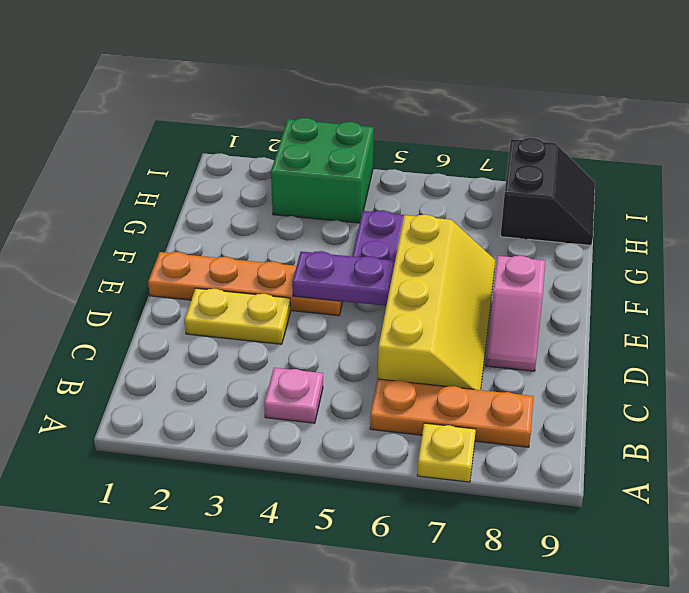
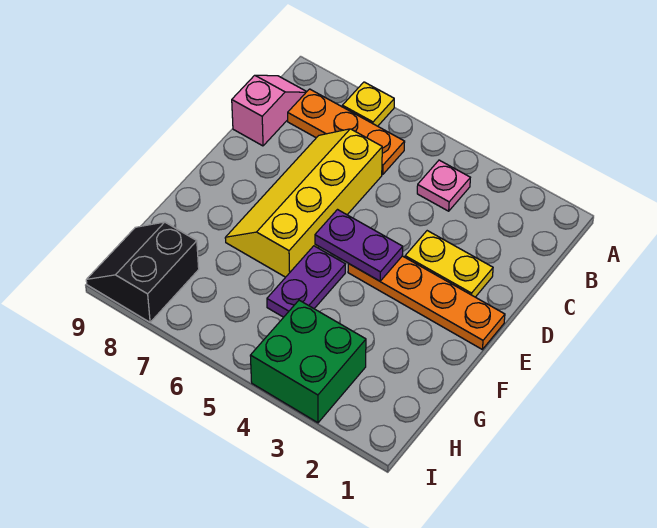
pink 1x2 slope [486,256,545,371] -> pink 1x2 slope moved to [232,75,307,146]

